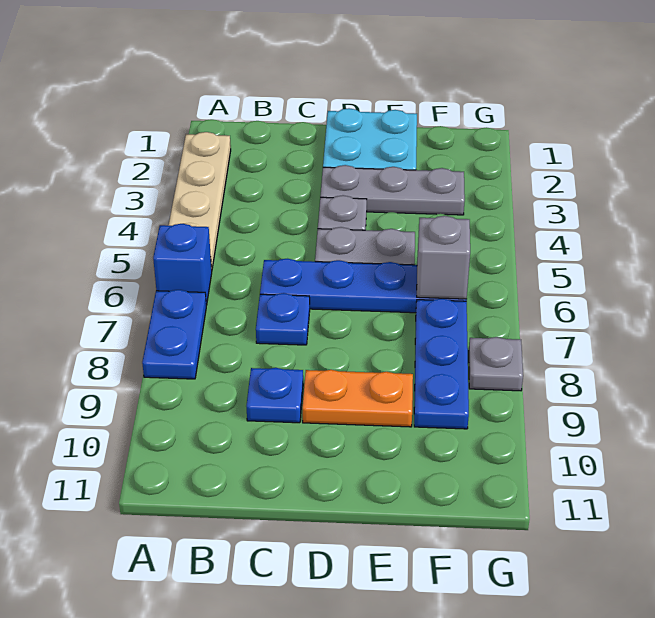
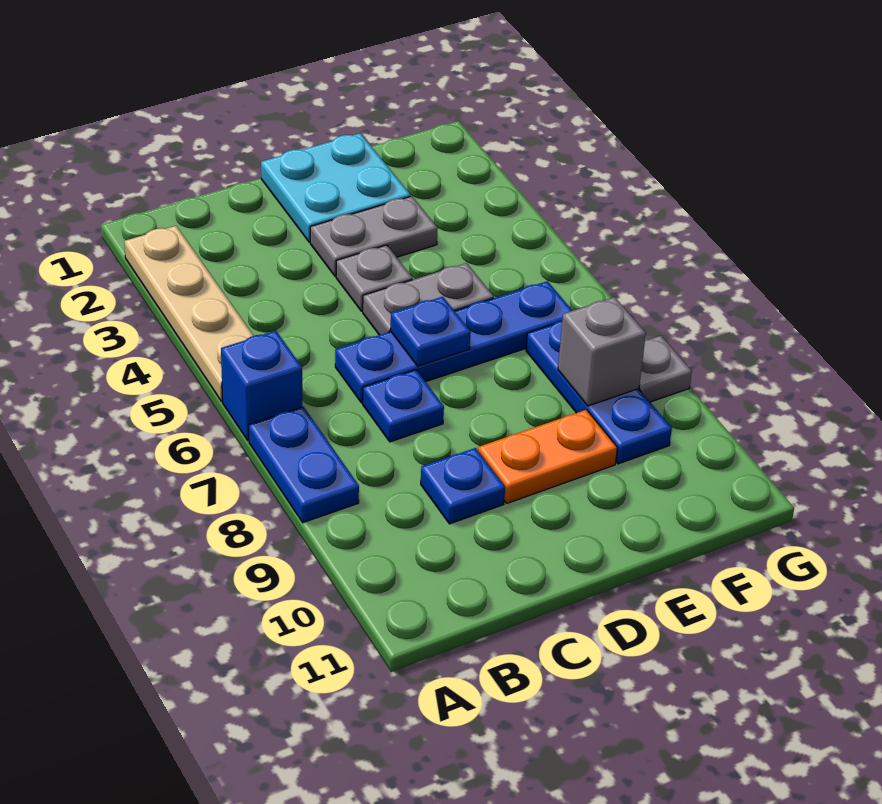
grey 1x3 plate [320,165,465,215] -> grey 1x2 plate [310,196,438,276]
none -> blue 1x1 plate [391,297,471,366]
grey 1x1 brick [417,216,470,299] -> grey 1x1 brick moved to [558,297,646,406]

